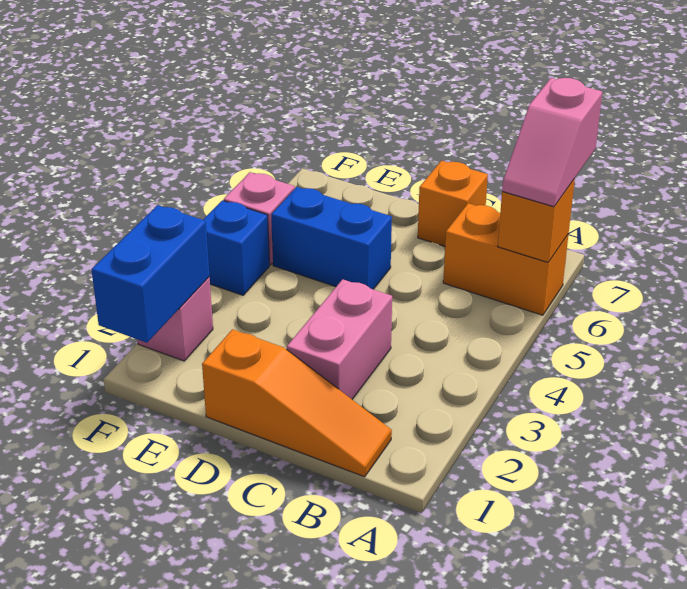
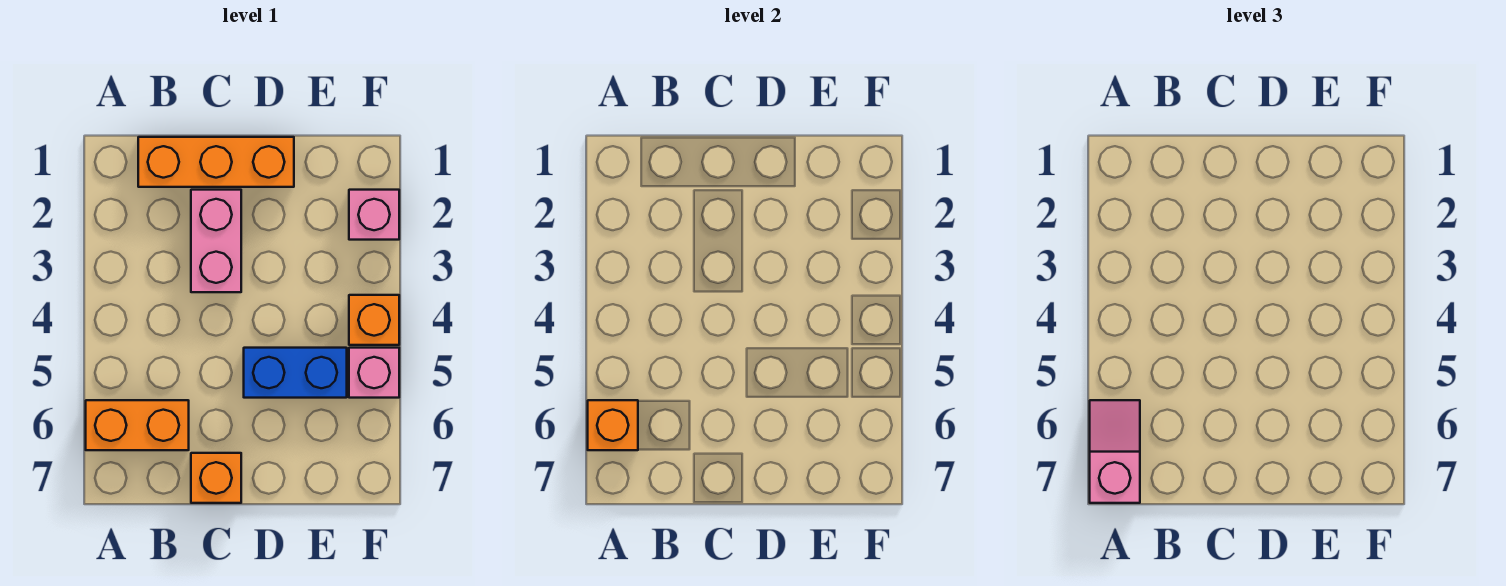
orange 1x3 slope [202,329,392,477] -> orange 1x3 brick [138,137,294,187]
blue 1x2 brick [91,205,209,343] -> none
blue 1x1 brick [203,200,269,295] -> orange 1x1 brick [349,295,399,345]

